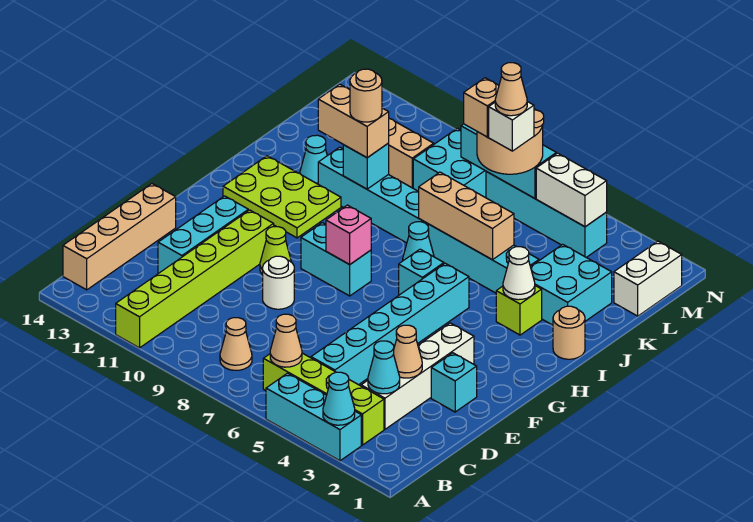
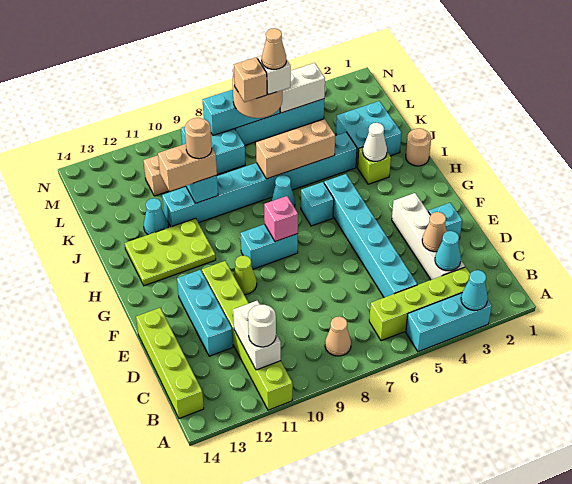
tan 1x1 cone [270,314,302,367] -> none
tan 1x4 brick [63,184,176,290] -> lime 1x4 brick [136,308,204,419]
white 1x1 round brick [263,256,294,309] -> white 1x1 round brick moved to [248,305,276,347]
white 1x2 brick [614,241,682,316] -> white 1x2 brick moved to [233,301,281,370]

